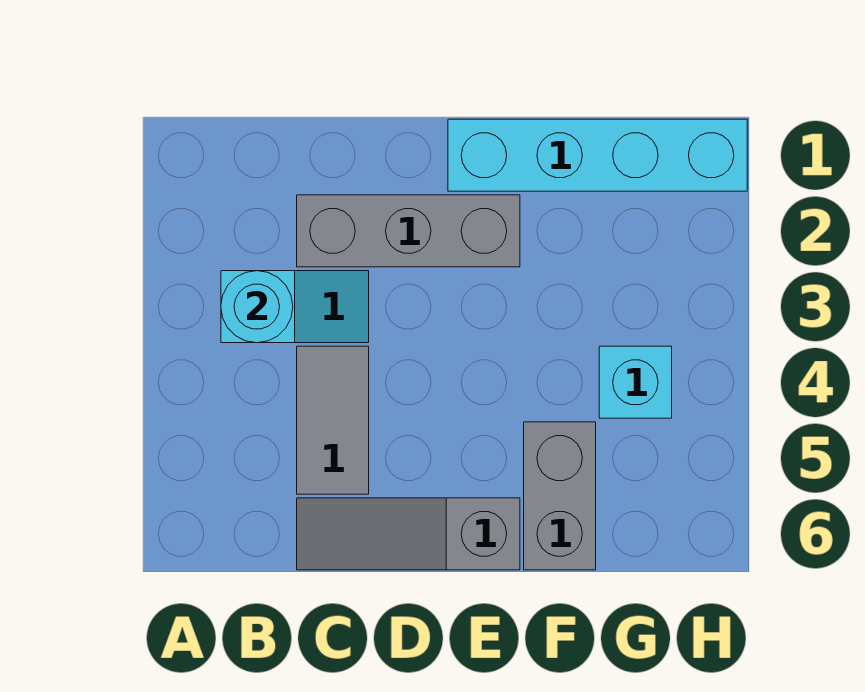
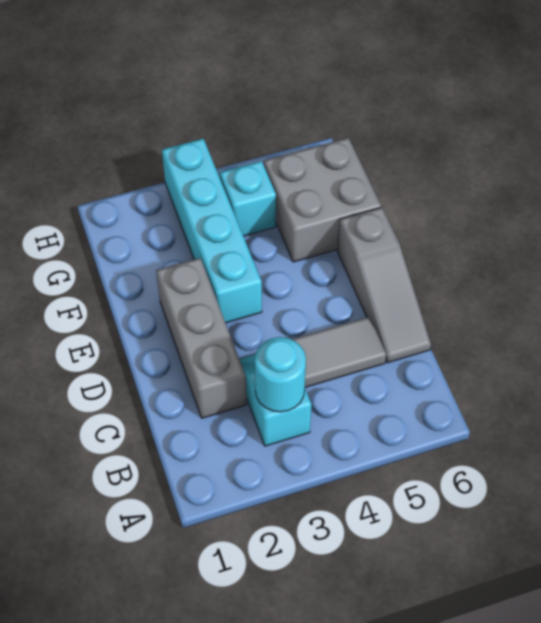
cyan 1x4 brick [448,119,747,191] -> cyan 1x4 brick moved to [162,139,262,323]
grey 1x2 brick [524,422,596,570] -> grey 2x2 brick [264,138,381,262]

